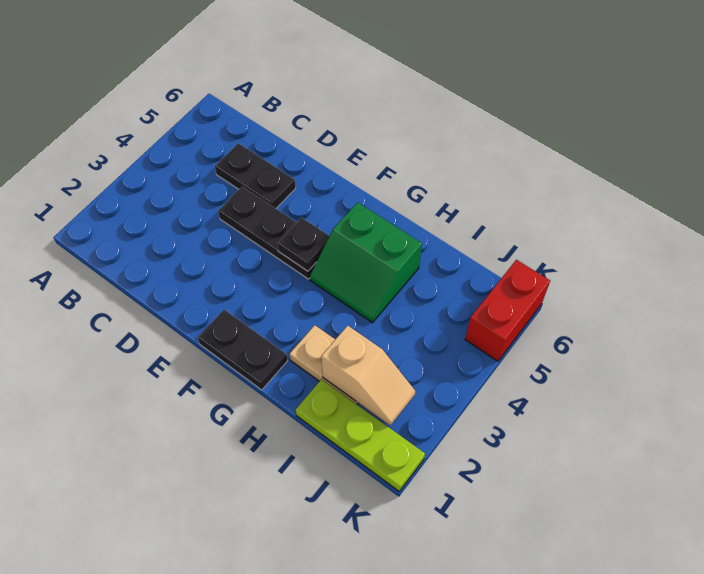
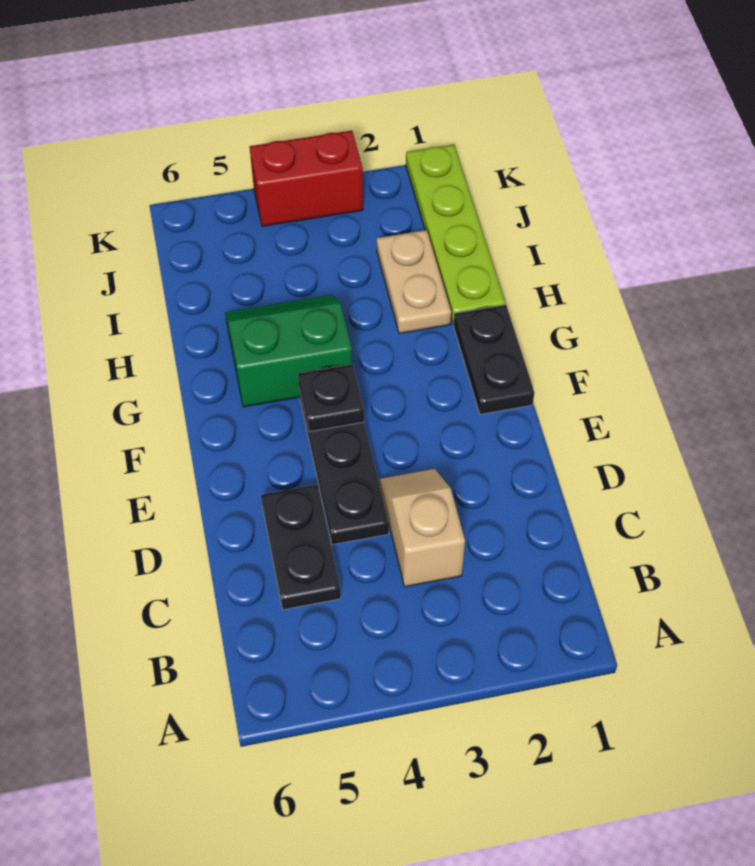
green 2x2 slope [310,202,422,323] -> green 2x2 slope turned to [225,295,352,407]
lime 1x3 plate [296,379,425,491] -> lime 1x4 plate [406,145,505,324]
tan 1x2 slope [321,326,415,425] -> tan 1x2 slope moved to [380,469,465,587]
red 1x2 brick [465,260,550,361] -> red 1x2 brick moved to [249,131,363,226]

